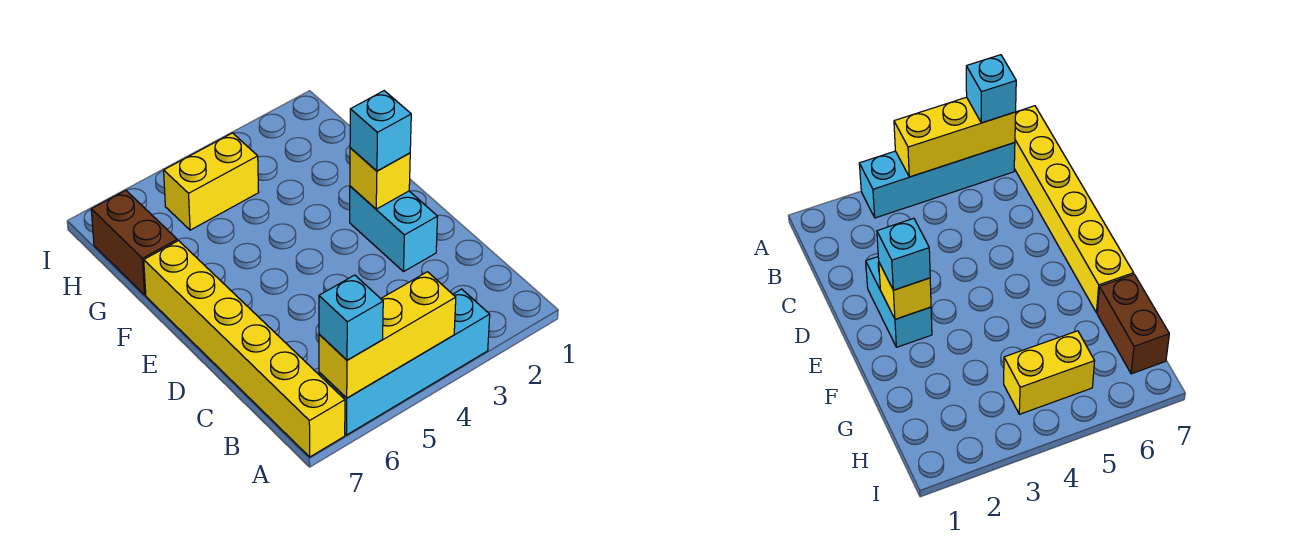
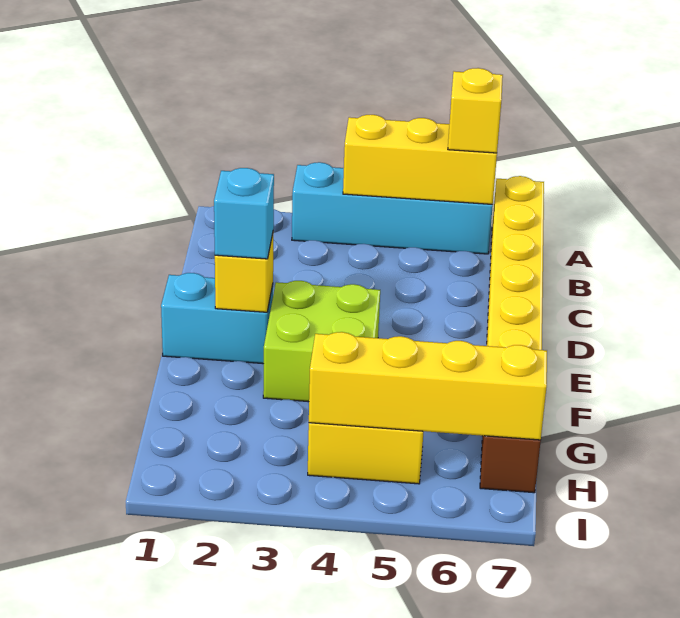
cyan 1x1 brick [319,275,383,360] -> yellow 1x1 brick [448,68,503,153]
cyan 1x2 brick [350,186,438,272] -> cyan 1x2 brick turned to [161,273,273,364]
none -> lime 2x2 brick [263,281,380,402]
none -> yellow 1x4 brick [309,332,547,440]

